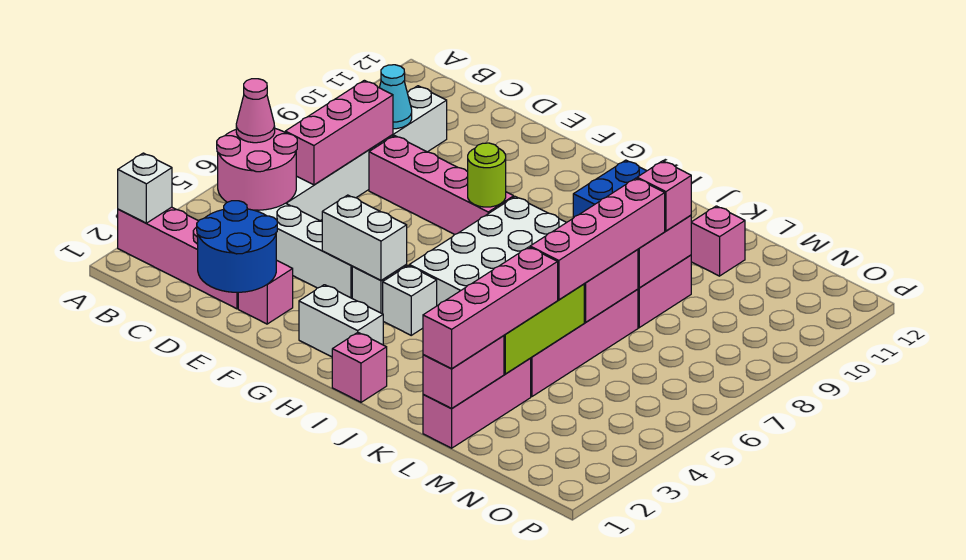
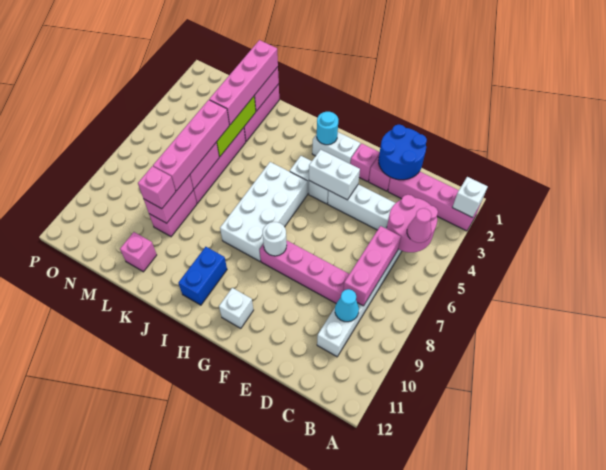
lime 1x1 round brick [468,143,506,207] -> white 1x1 round brick [263,222,287,256]
none -> white 1x1 brick [219,288,253,328]
none -> cyan 1x1 round brick [317,112,338,145]
pink 1x1 brick [332,333,387,402] -> pink 1x1 brick moved to [350,144,380,182]

